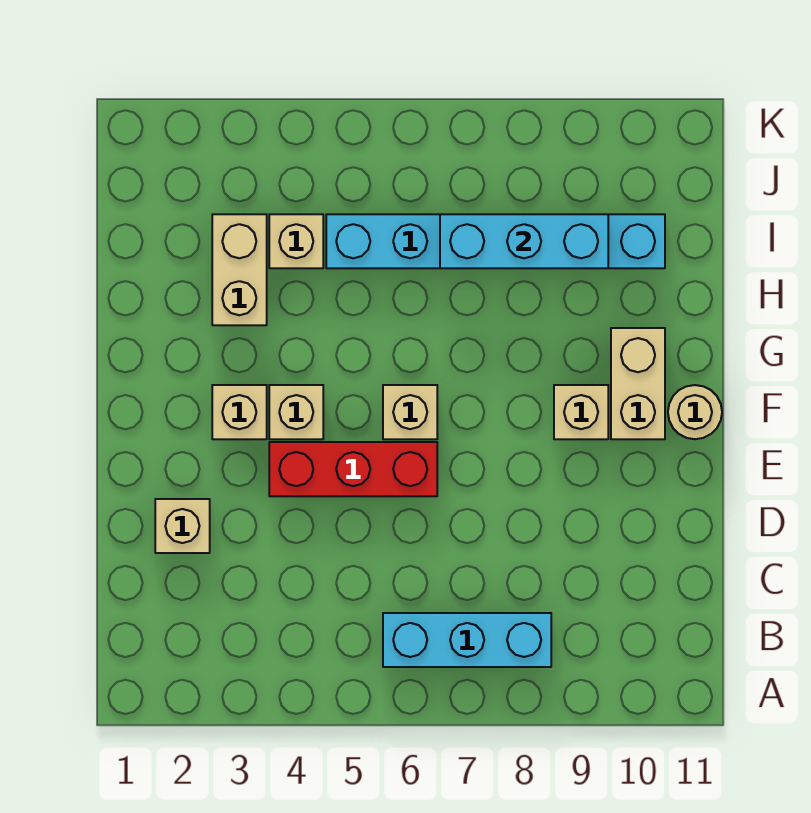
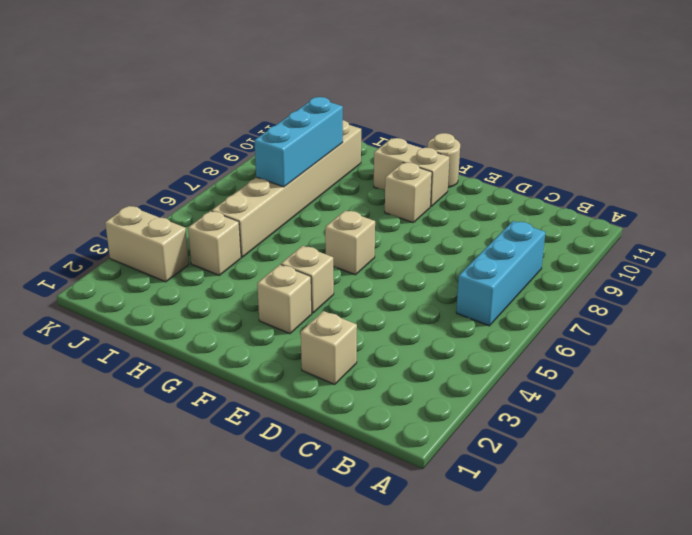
red 1x3 brick [269,442,437,496] -> none
tan 1x2 brick [212,214,267,325] -> tan 1x2 brick moved to [105,206,189,282]
cyan 1x6 brick [326,214,665,268] -> tan 1x6 brick [212,120,361,257]

